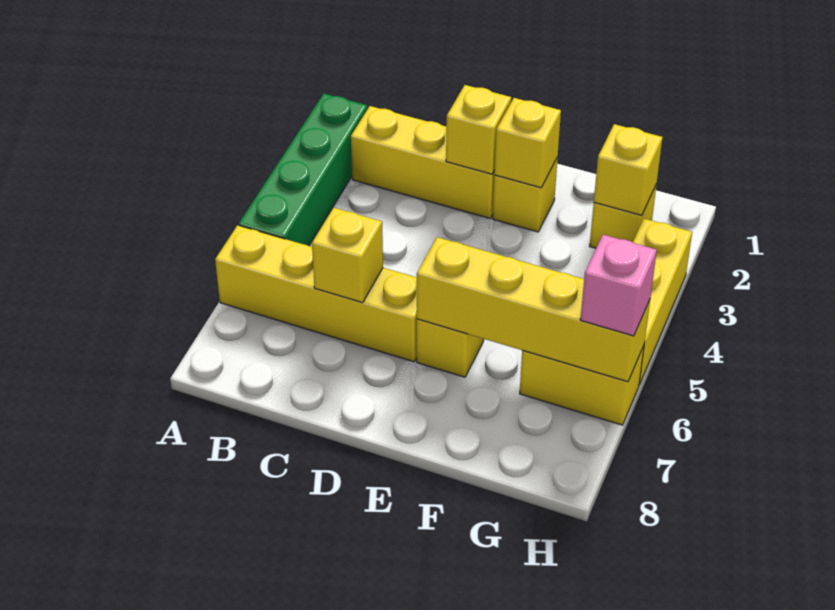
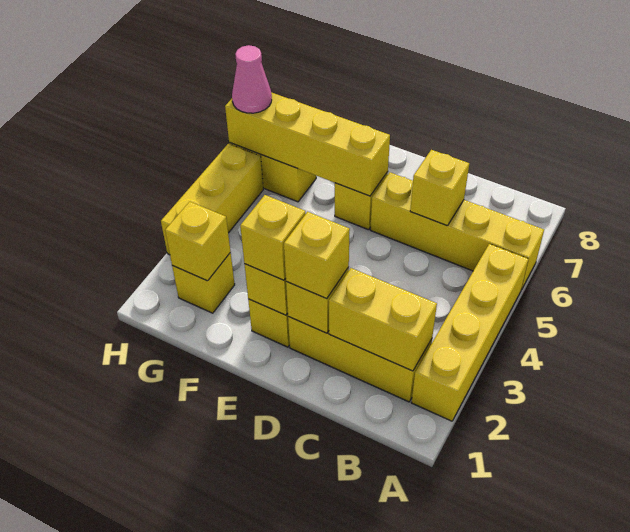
green 1x4 brick [239,94,367,246] -> yellow 1x4 brick [411,244,528,421]
none -> yellow 1x2 brick [329,268,437,371]
none -> yellow 1x1 brick [284,212,350,299]
none -> yellow 1x1 brick [240,195,306,280]
pink 1x1 brick [580,235,657,336] -> pink 1x1 cone [232,45,272,113]

